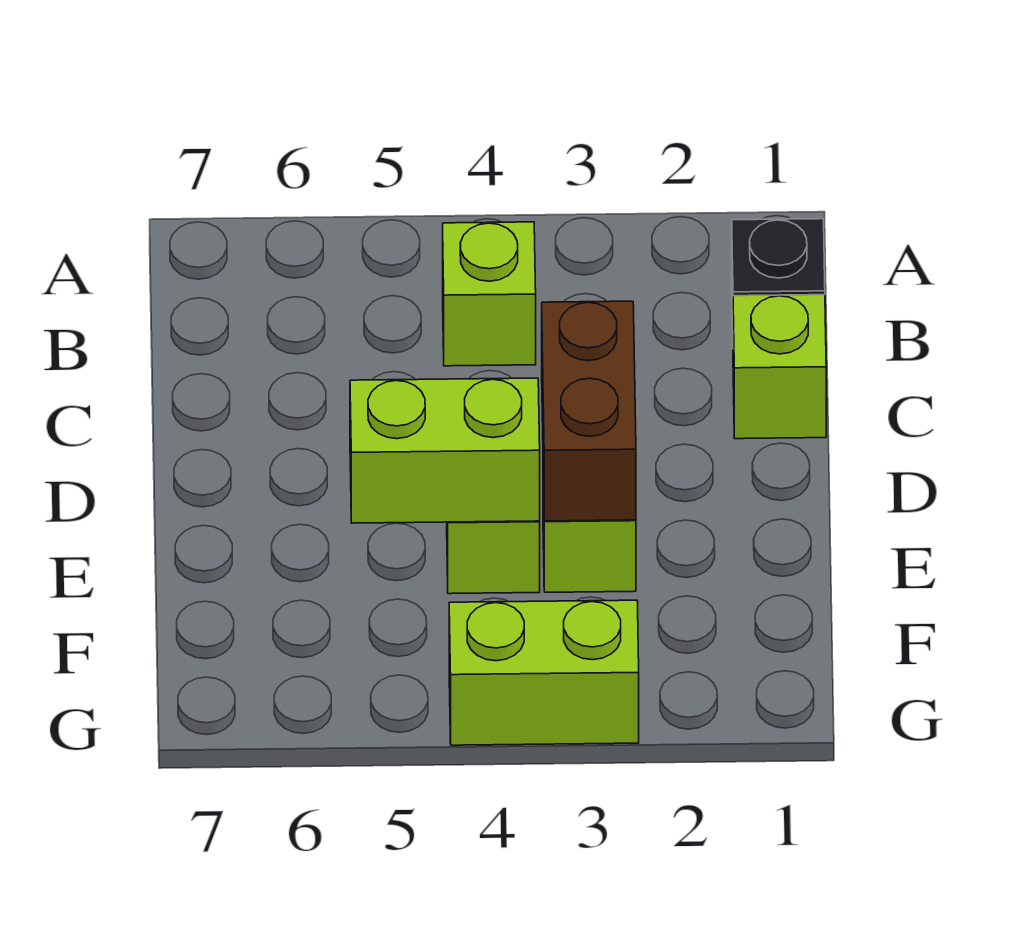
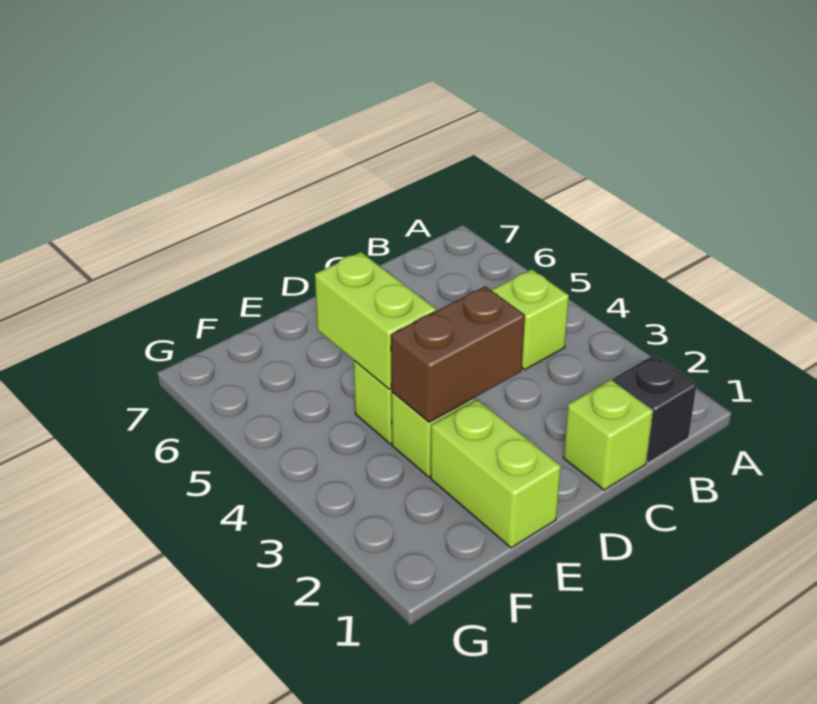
lime 1x2 brick [449,600,639,745] -> lime 1x2 brick moved to [431,400,561,548]

